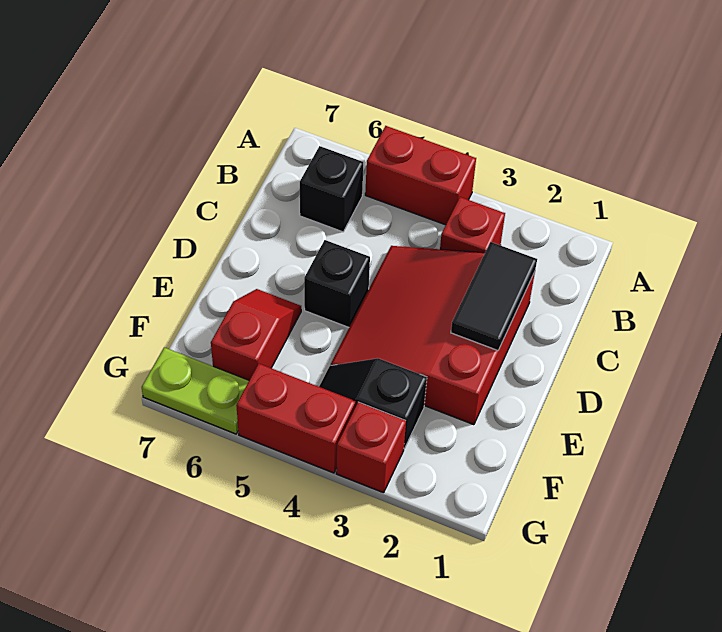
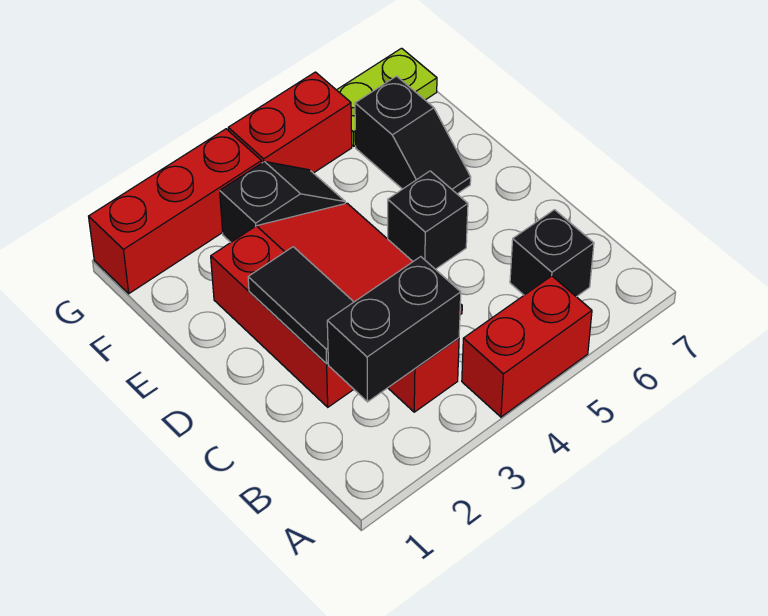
none -> black 1x2 brick [327,257,461,402]
red 1x2 slope [211,289,301,380] -> black 1x2 slope [355,76,471,194]
red 1x1 brick [336,402,406,493] -> red 1x3 brick [89,129,262,294]

